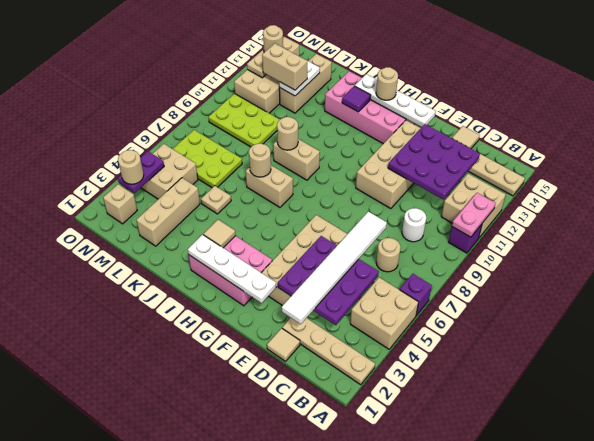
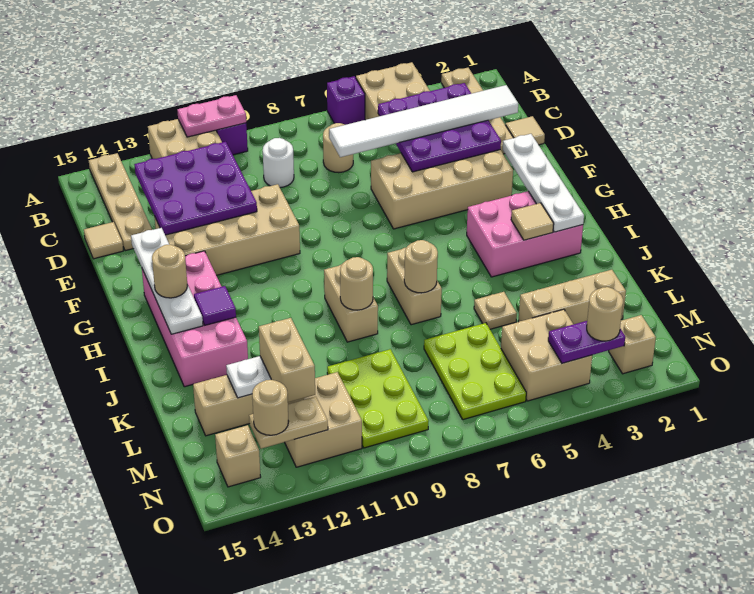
pink 2x3 brick [189,236,272,306] -> pink 2x3 brick turned to [467,191,583,277]

